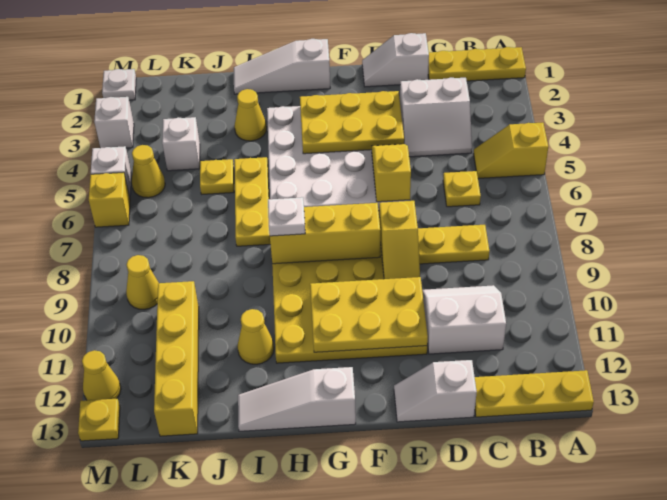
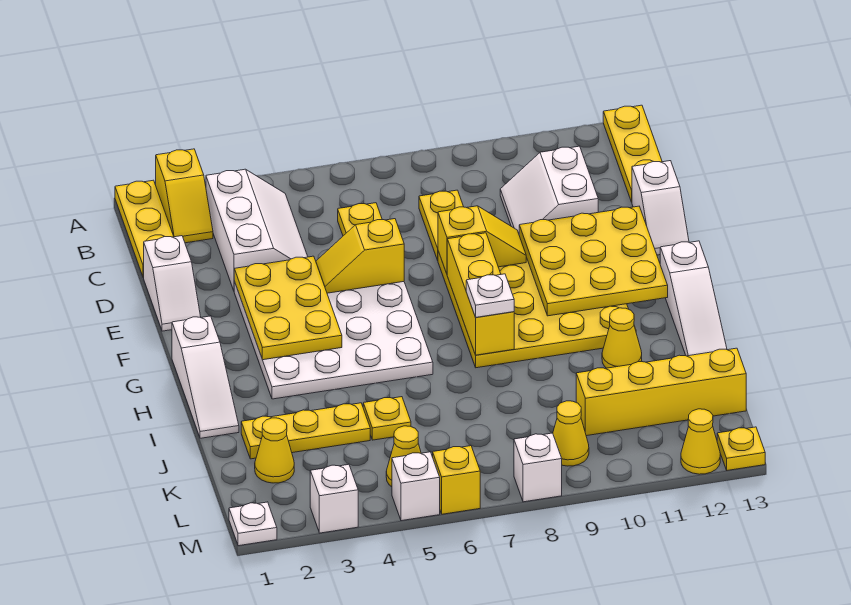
yellow 1x2 slope [473,123,548,178] -> yellow 1x2 slope moved to [156,149,213,243]
white 2x2 slope [400,78,472,157] -> white 2x3 slope [206,169,308,291]
yellow 2x3 plate [310,277,428,352] -> yellow 3x3 plate [519,206,668,316]
yellow 1x1 cone [234,89,267,141] -> yellow 1x1 cone moved to [255,418,294,483]
yellow 1x3 plate [234,157,270,246] -> yellow 1x3 plate moved to [241,403,370,459]
white 1x1 brick [162,117,200,171] -> white 1x1 brick moved to [514,433,562,502]

